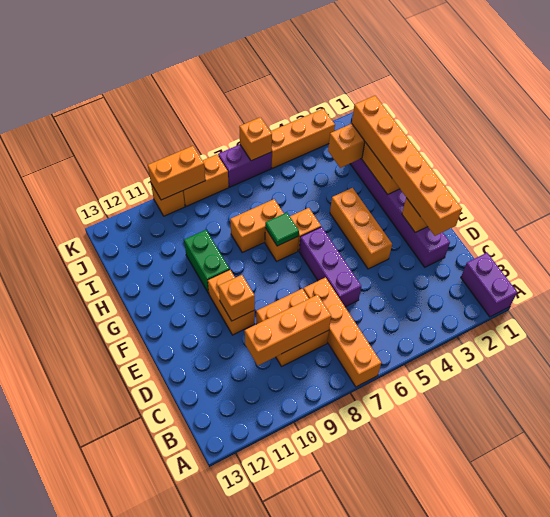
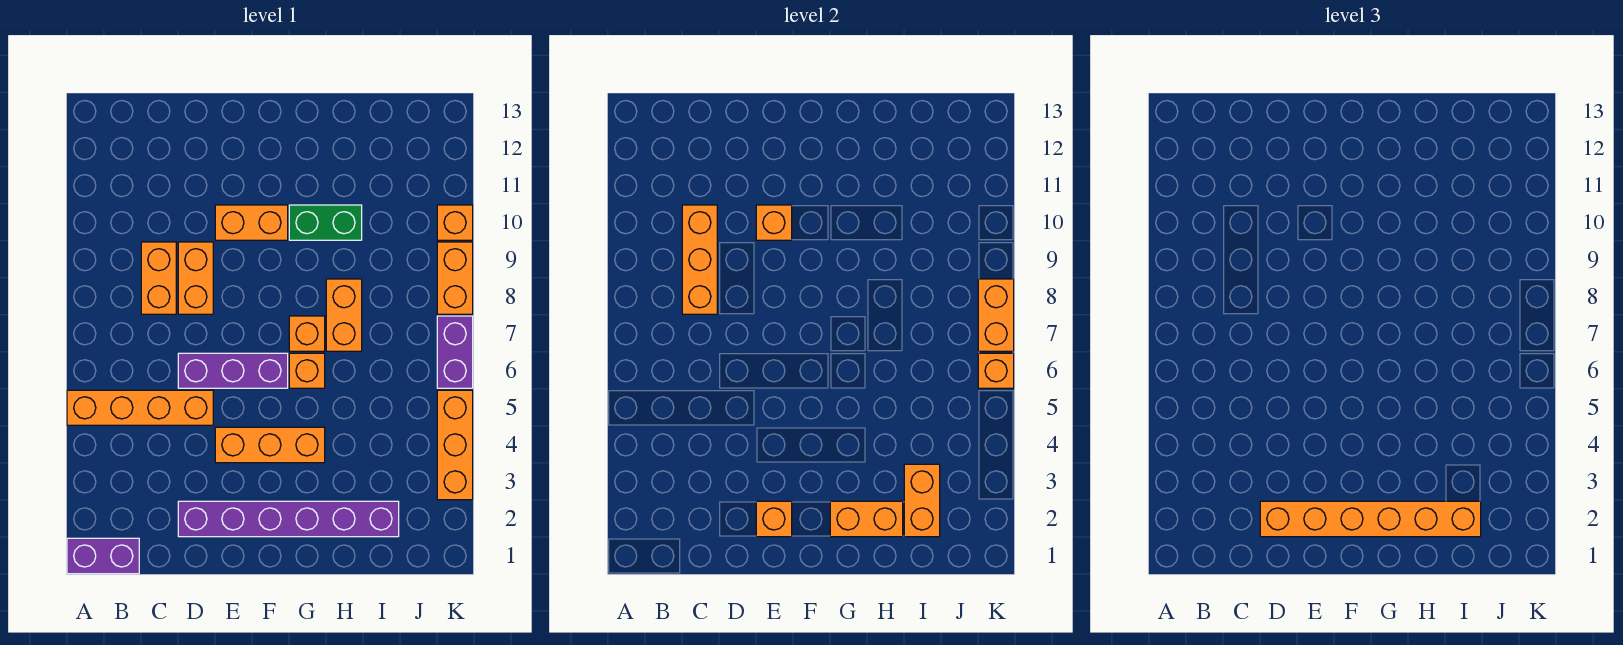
orange 1x4 brick [303,278,381,387] -> orange 1x4 brick moved to [67,390,213,425]
green 1x1 tile [265,213,299,246] -> none
orange 1x2 brick [148,146,206,200] -> orange 1x2 brick moved to [978,279,1014,351]

